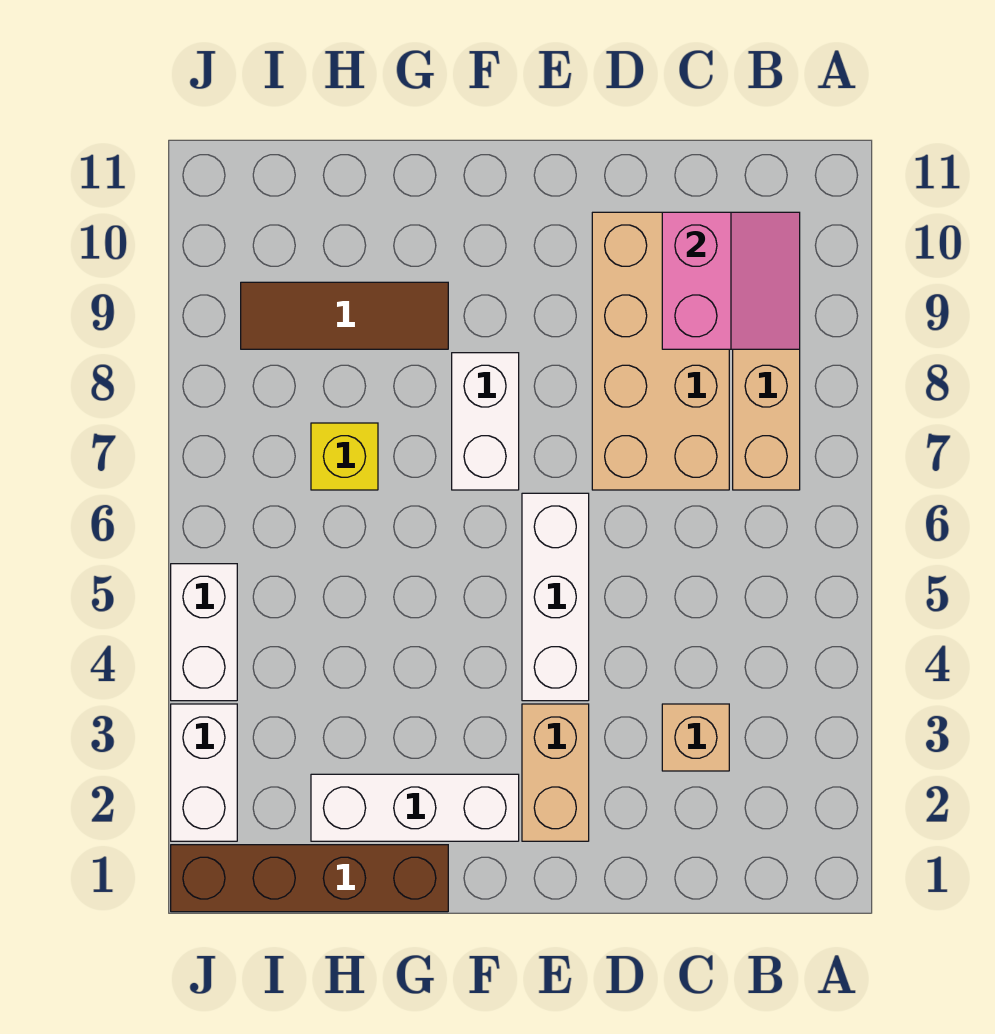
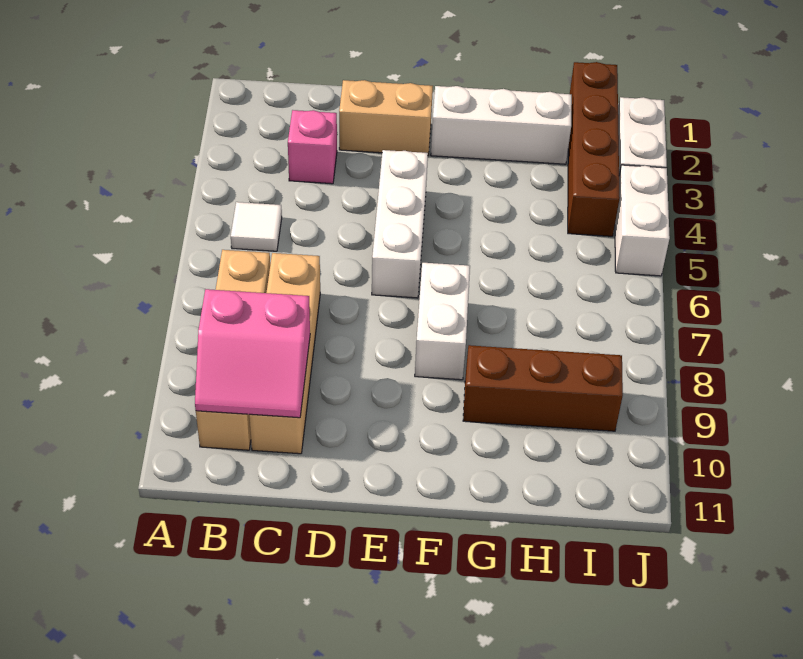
none -> white 1x1 tile [231,202,282,251]
pink 2x2 slope [662,212,800,349] -> pink 2x2 slope turned to [195,289,310,418]
tan 1x1 brick [662,704,729,771] -> pink 1x1 brick [288,110,337,184]
tan 2x4 brick [592,212,729,490] -> tan 1x4 brick [249,253,320,454]
tan 1x2 brick [522,704,589,841] -> tan 1x2 brick turned to [339,80,433,155]
brown 1x4 brick [171,845,448,912] -> brown 1x4 brick turned to [568,62,620,236]
brown 1x3 tile [241,282,448,349] -> brown 1x3 brick [463,345,623,431]
yellow 1x1 brick [311,423,378,490] -> none

